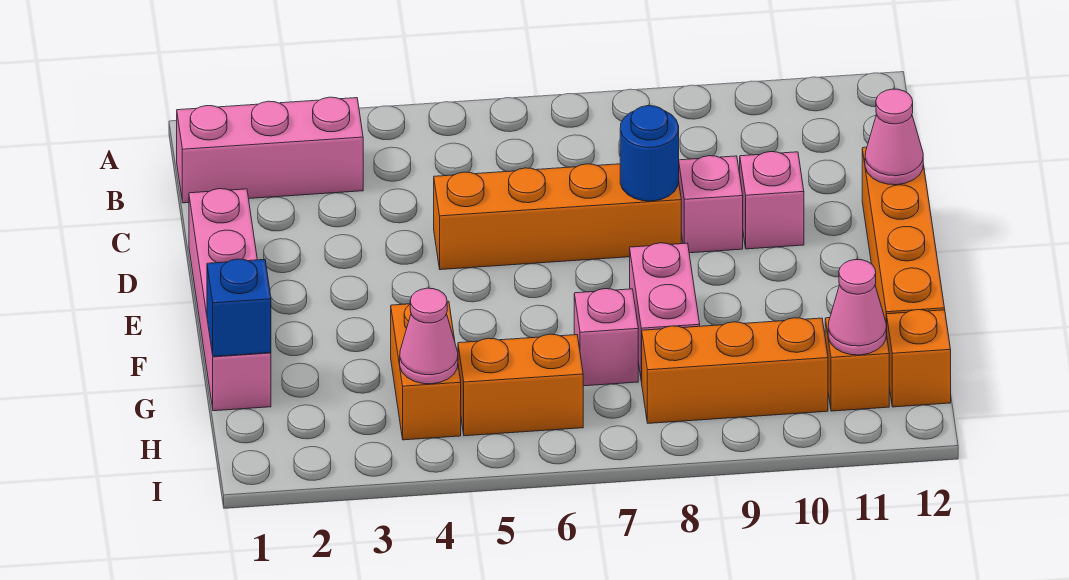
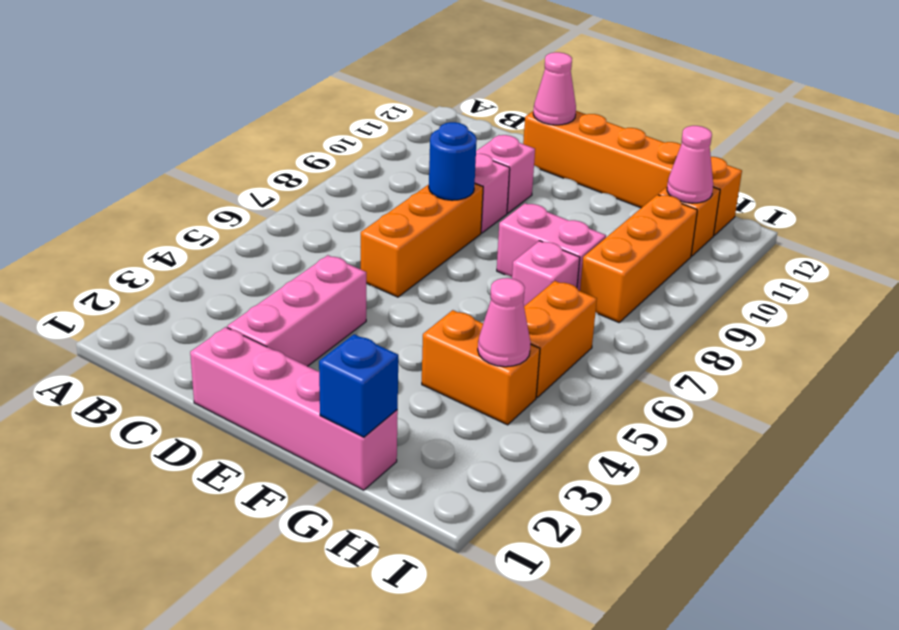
pink 1x3 brick [177,97,363,203] -> pink 1x3 brick moved to [227,255,366,366]
orange 1x4 brick [434,164,681,270] -> orange 1x3 brick [361,184,483,297]

